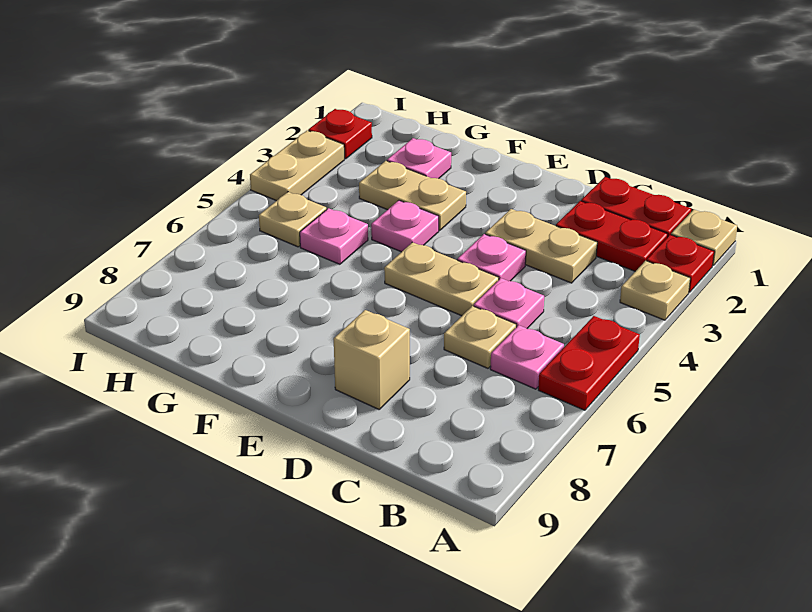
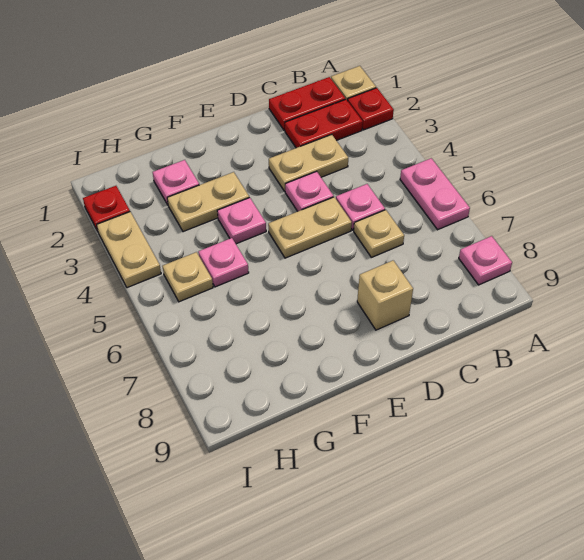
tan 1x1 plate [620,261,690,320] -> none
red 1x2 plate [538,316,640,410] -> pink 1x2 plate [400,158,470,230]
pink 1x1 plate [490,325,564,389] -> pink 1x1 plate moved to [459,236,512,285]

